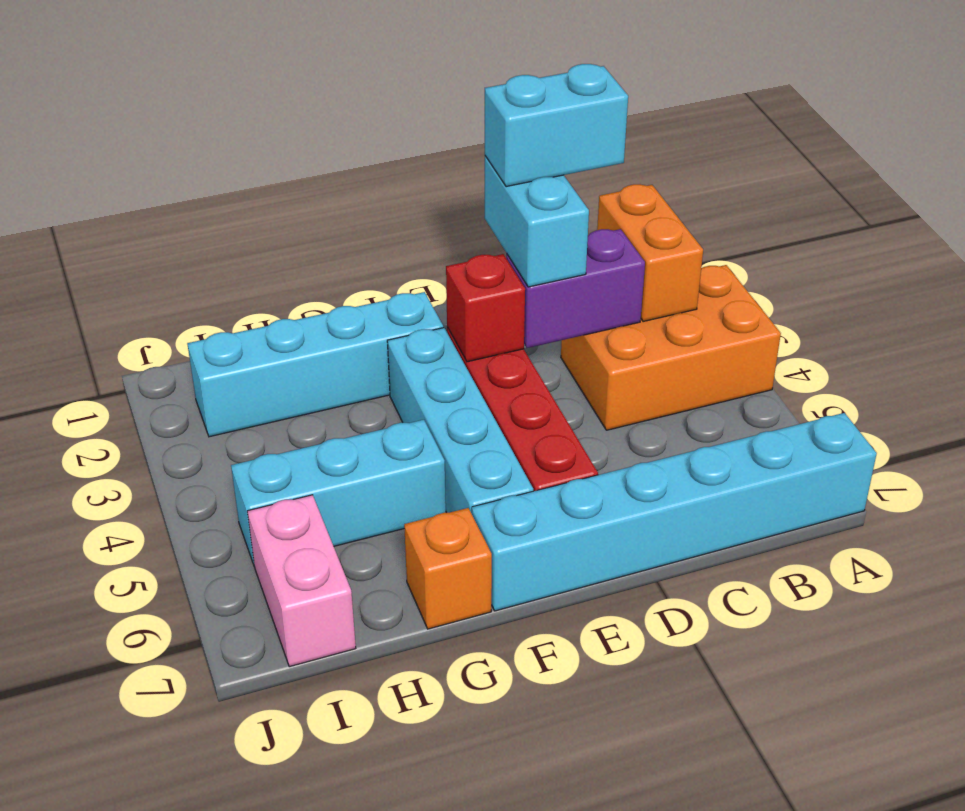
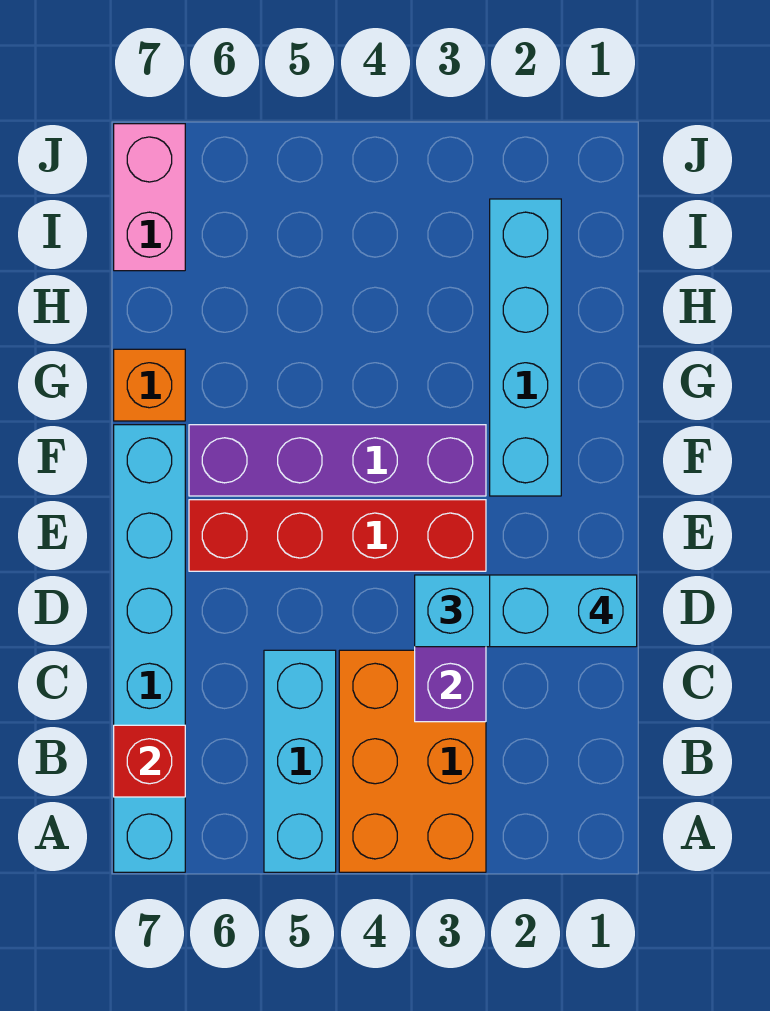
orange 1x2 brick [597,184,703,322] -> none
cyan 1x2 brick [485,64,628,187] -> cyan 1x2 brick turned to [490,575,637,647]
red 1x1 brick [446,254,525,362] -> red 1x1 brick moved to [114,725,185,797]
cyan 1x4 brick [387,328,533,513] -> purple 1x4 brick [189,425,486,496]
cyan 1x3 brick [231,420,446,567] -> cyan 1x3 brick moved to [264,650,336,872]
pink 1x2 brick [247,495,356,667] -> pink 1x2 brick turned to [114,124,185,271]

